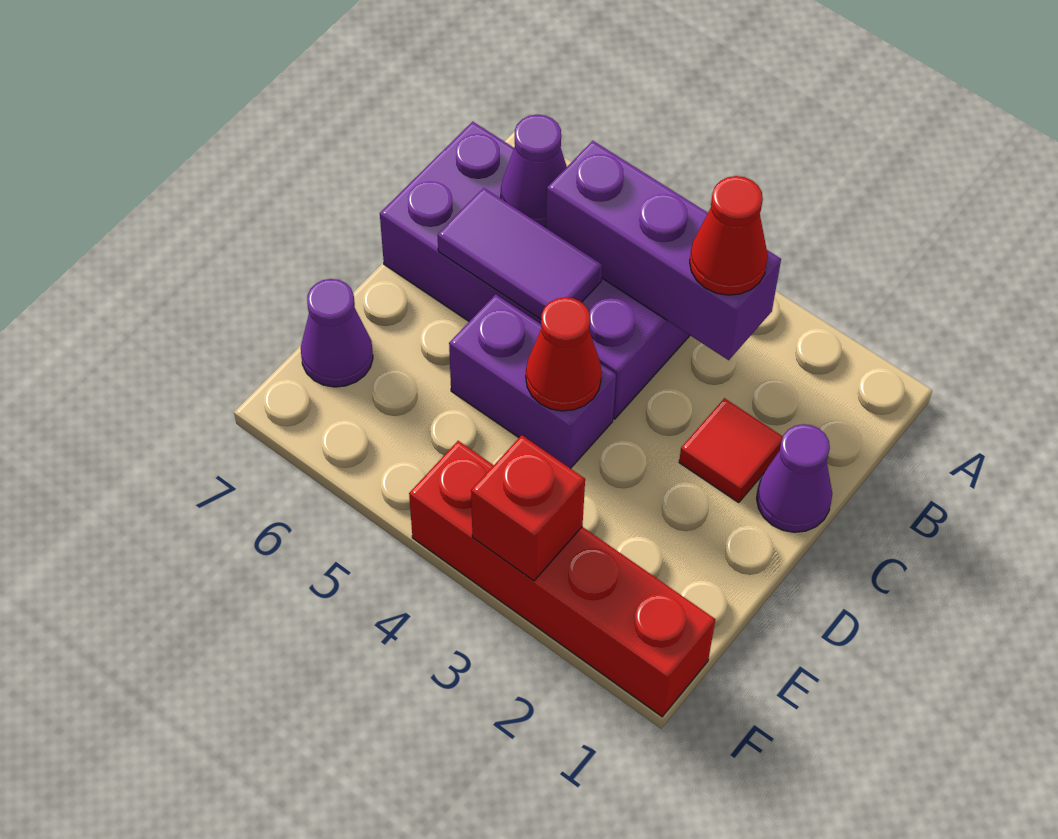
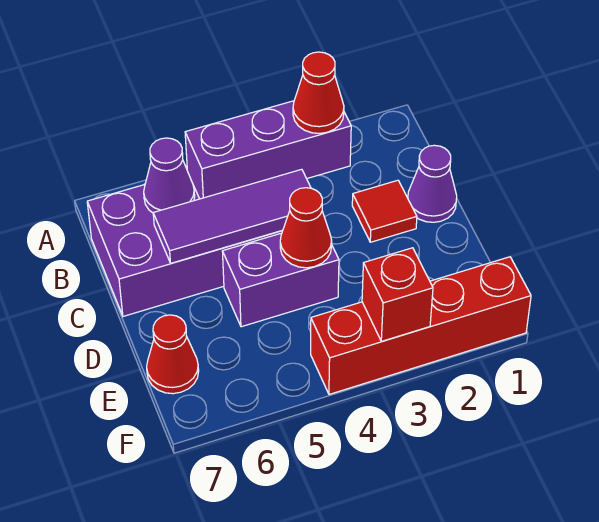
purple 1x2 tile [438,188,602,319] -> purple 1x3 tile [153,169,311,263]
purple 1x1 cone [301,279,373,387] -> red 1x1 cone [147,315,199,394]

